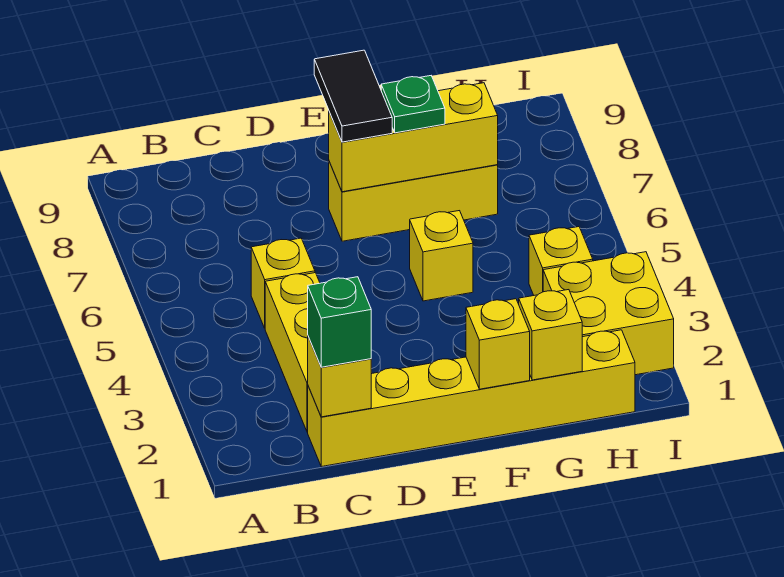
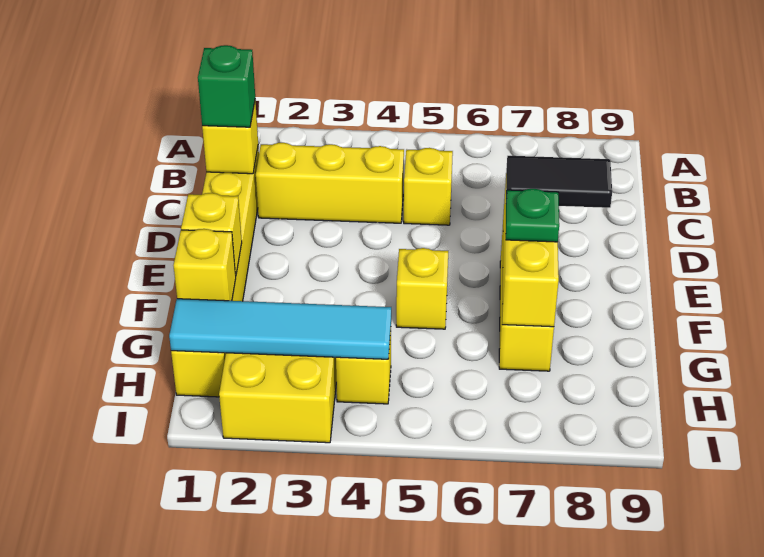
none -> cyan 1x4 tile [169,299,391,359]

